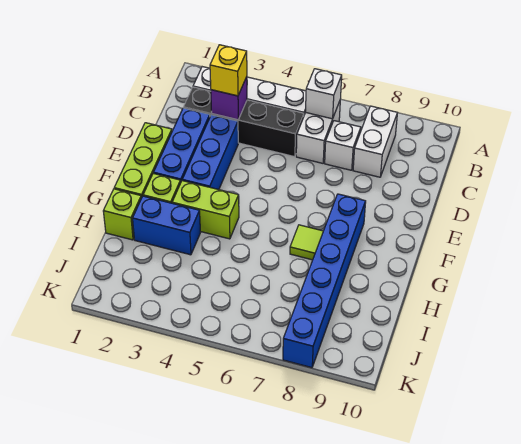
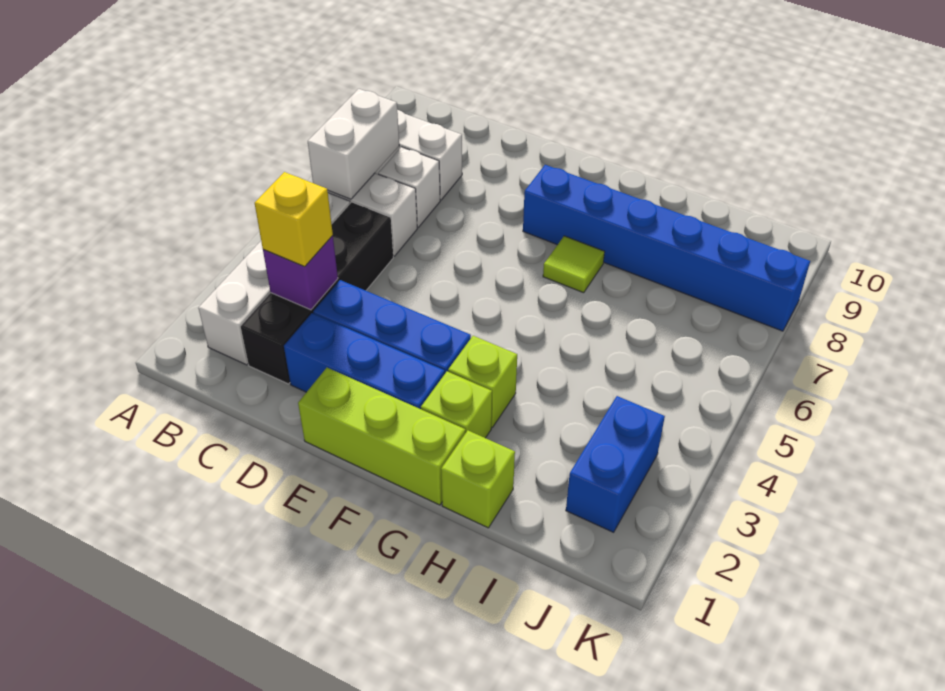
white 1x1 brick [306,69,342,119] -> white 1x2 brick [308,89,399,199]
lime 1x2 brick [172,181,239,239] -> lime 1x1 brick [448,336,517,427]
blue 1x2 brick [133,196,200,255] -> blue 1x2 brick moved to [566,396,665,532]

